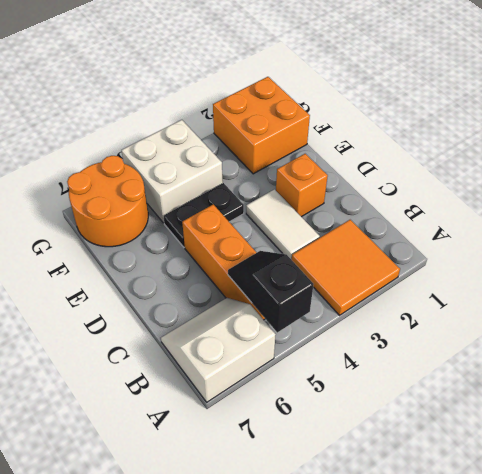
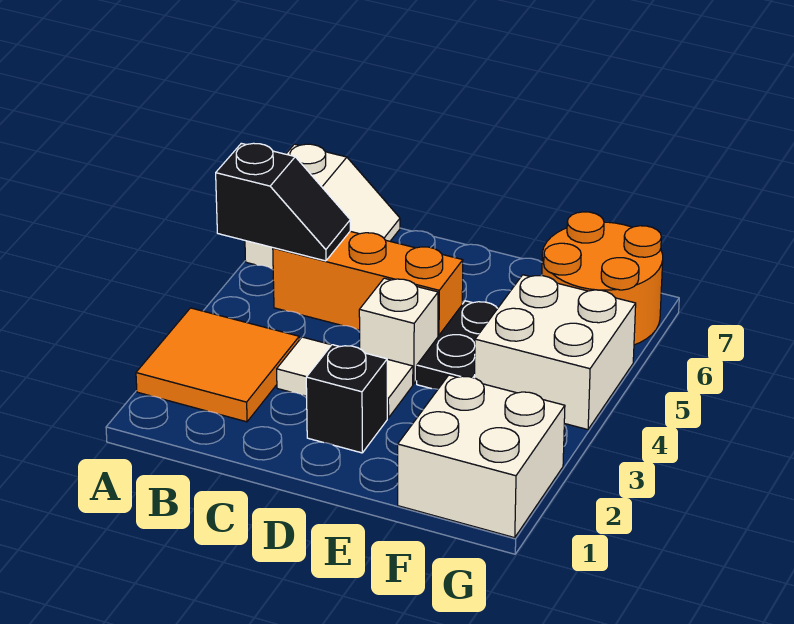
orange 1x1 brick [276,154,328,217] -> black 1x1 brick [306,345,387,453]
none -> white 1x1 brick [359,278,438,384]
orange 2x2 brick [213,77,310,174] -> white 2x2 brick [398,375,565,538]

